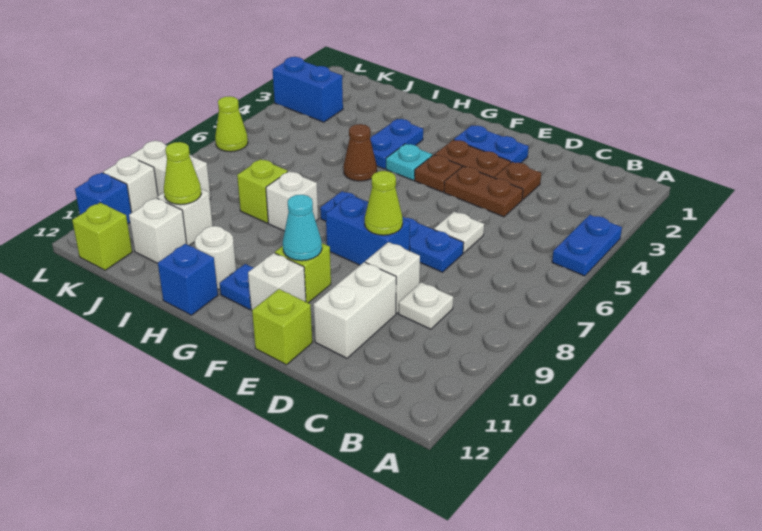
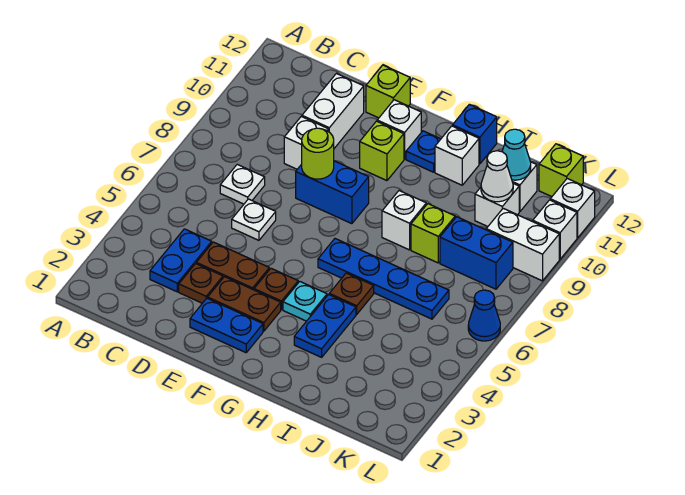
blue 1x2 plate [552,215,622,276] -> blue 1x2 plate moved to [150,229,212,292]
white 1x1 plate [399,282,453,329] -> white 1x1 plate moved to [220,164,265,204]
blue 1x4 plate [320,191,464,272] -> blue 1x4 plate moved to [318,239,449,319]
lime 1x1 cone [365,171,403,235] -> lime 1x1 round brick [302,128,334,179]
cyan 1x1 cone [283,195,322,261] -> cyan 1x1 cone moved to [502,129,531,180]
brown 1x1 cone [343,124,377,181] -> brown 1x1 plate [329,273,374,314]
white 1x1 round brick [195,226,236,289] -> white 1x1 brick [435,126,479,185]
lime 1x1 cone [164,142,201,205] -> white 1x1 cone [481,151,513,202]
blue 1x2 brick [272,57,343,122] -> blue 1x2 brick moved to [440,217,513,289]
lime 1x1 cone [215,96,248,152] -> blue 1x1 cone [468,290,500,341]
blue 1x1 brick [75,173,131,224] -> white 1x1 brick [550,179,595,238]

